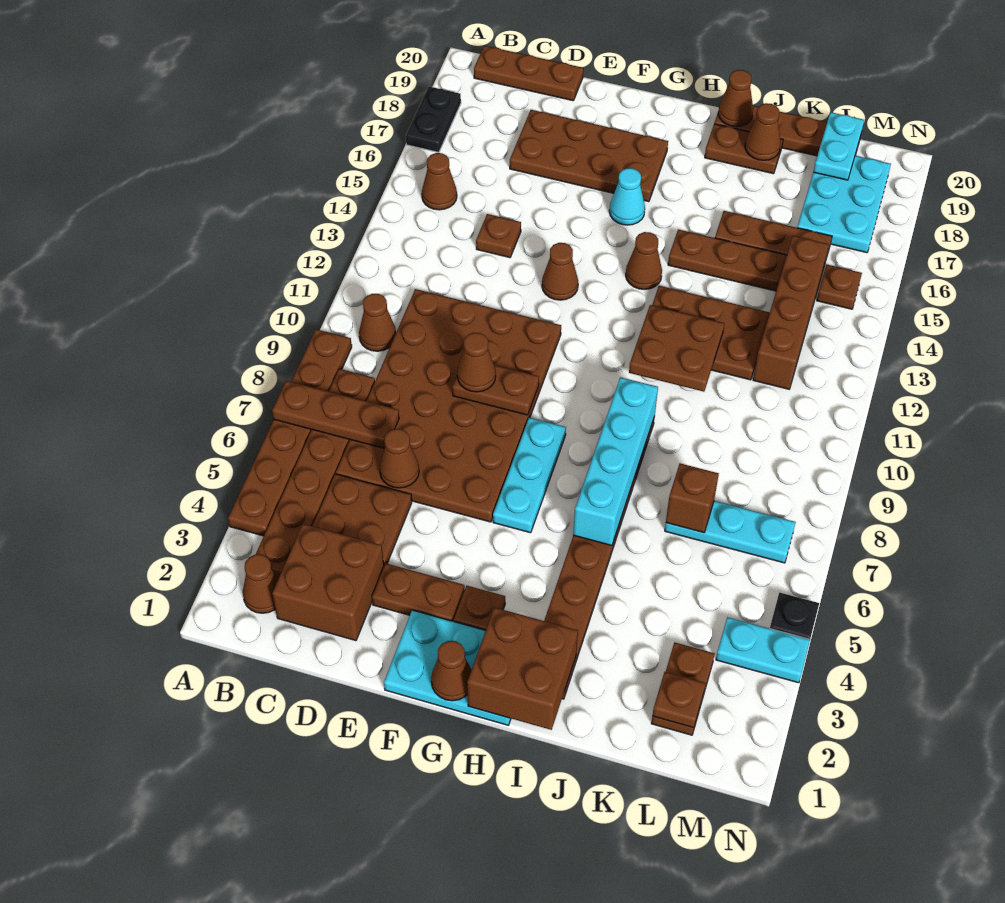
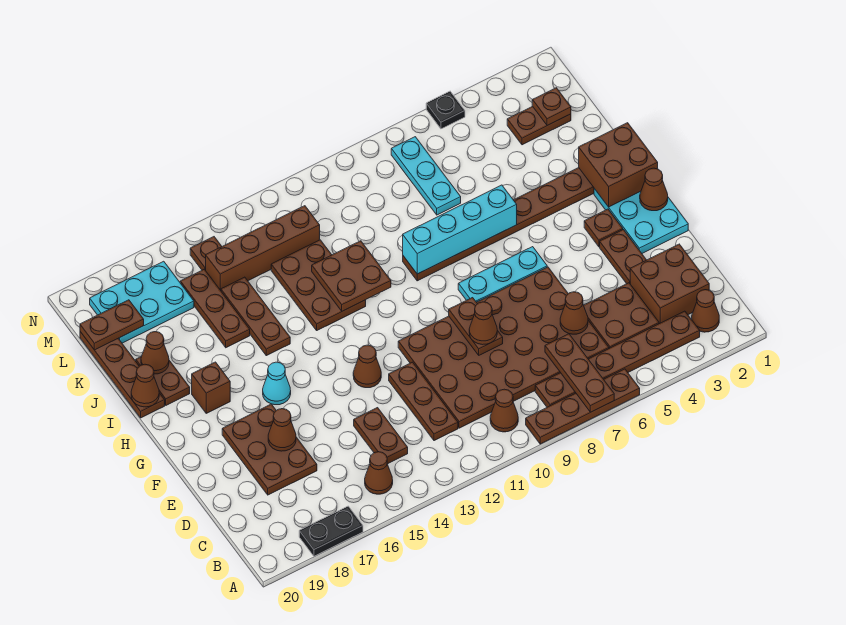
brown 1x6 plate [228,329,352,536] -> brown 1x4 plate [526,369,640,444]
brown 1x3 plate [474,46,583,101] -> brown 1x3 plate moved to [389,362,458,441]
brown 1x1 plate [476,214,521,258] -> brown 1x2 plate [354,408,408,464]
brown 2x4 plate [510,110,668,202] -> brown 2x3 plate [222,404,317,495]
brown 1x1 cone [626,232,662,289] -> brown 1x1 cone moved to [268,409,296,451]
brown 1x1 brick [666,463,719,533] -> brown 1x1 brick moved to [192,362,230,413]
cyan 1x2 plate [814,112,864,180] -> brown 1x2 plate [80,300,144,350]
cyan 1x2 plate [716,617,810,683] -> none

